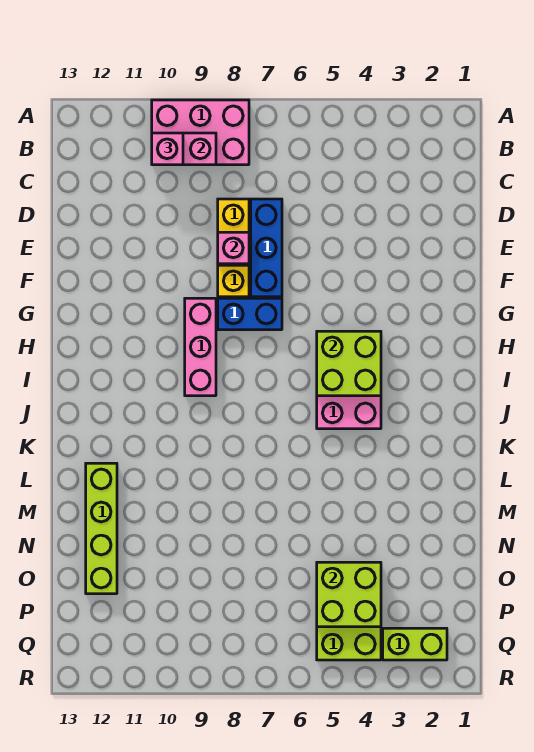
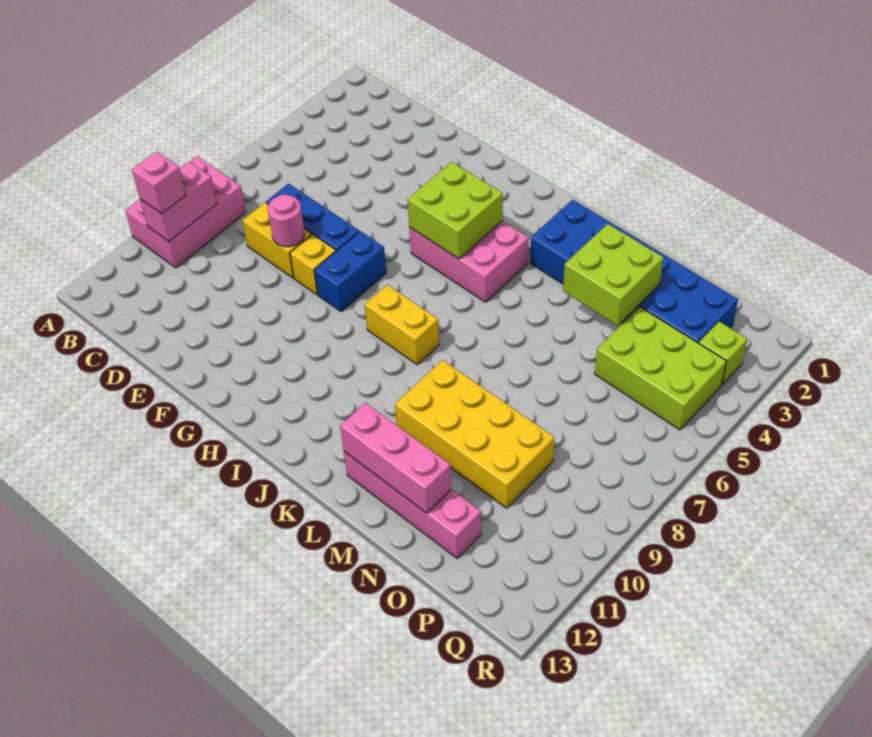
pink 1x1 brick [218,232,249,264] -> pink 1x1 round brick [268,195,304,247]
pink 1x3 brick [185,298,216,396] -> pink 1x3 brick moved to [340,403,451,513]
none -> yellow 1x2 brick [365,285,439,364]
none -> blue 2x6 brick [530,200,738,343]
none -> yellow 2x4 brick [395,360,554,508]
lime 1x4 brick [86,463,117,594] -> pink 1x4 brick [344,452,481,558]
lime 2x2 brick [317,562,381,627] -> lime 2x2 brick moved to [563,224,663,326]
lime 1x2 brick [383,628,447,660] -> lime 1x1 brick [699,321,747,385]

